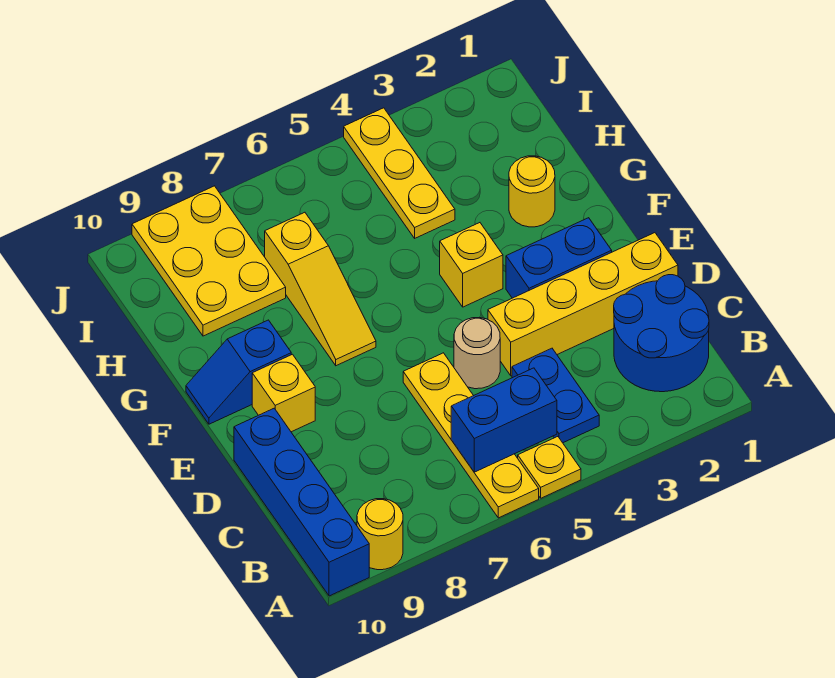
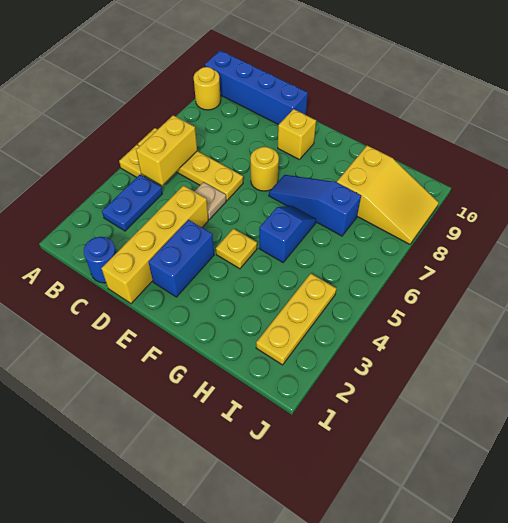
blue 2x2 round brick [614,275,709,392] -> blue 1x1 round brick [84,237,117,283]
blue 1x2 plate [512,348,599,443] -> blue 1x2 plate turned to [102,175,162,231]
blue 1x2 brick [451,368,557,472] -> yellow 1x2 brick [136,115,197,185]
tan 1x1 round brick [454,317,500,389] -> tan 1x1 plate [194,182,226,219]
yellow 1x1 brick [440,223,503,307] -> yellow 1x1 plate [216,229,257,269]
yellow 1x3 slope [265,212,376,366] -> blue 1x3 slope [269,175,361,236]
blue 1x2 slope [186,320,291,424] -> blue 1x2 slope moved to [259,206,316,262]
yellow 1x1 round brick [509,156,555,227] -> yellow 1x1 round brick moved to [250,147,279,191]
yellow 1x3 plate [344,108,455,238] -> yellow 1x3 plate turned to [256,274,336,365]
yellow 2x3 plate [132,186,286,336] -> yellow 2x3 slope [337,146,439,244]

